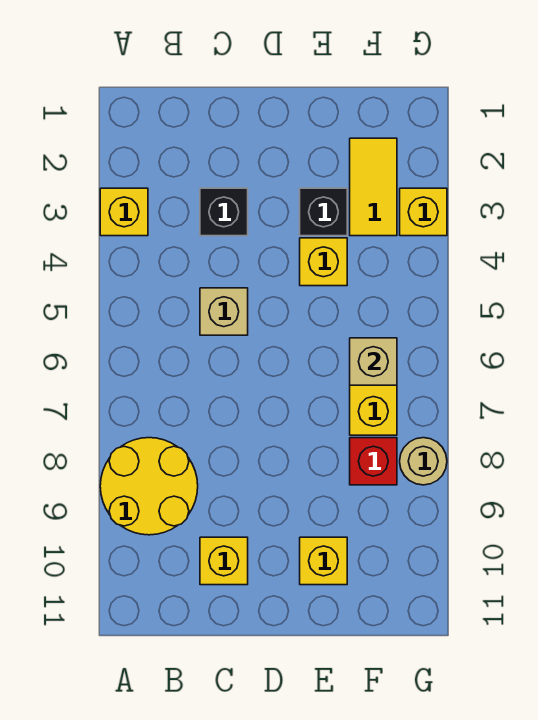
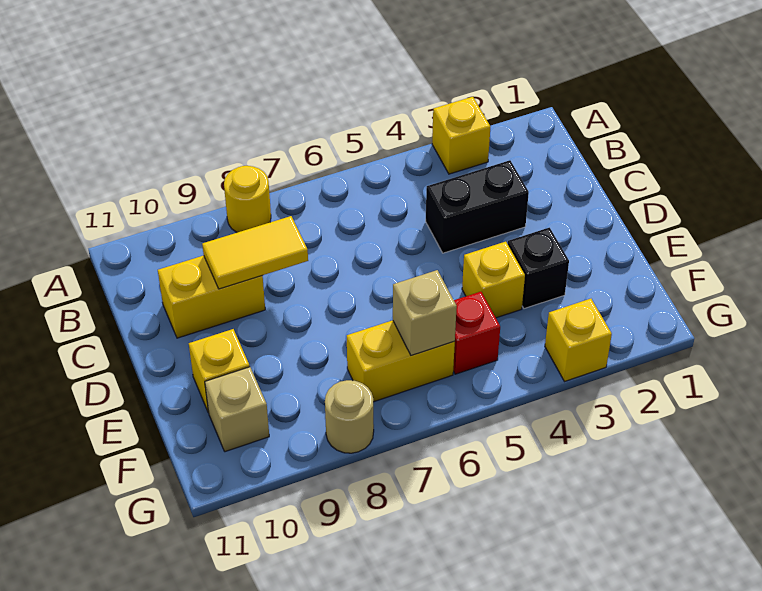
yellow 2x2 round brick [100,438,198,535] -> yellow 1x1 round brick [224,166,271,233]
black 1x1 brick [200,188,248,236] -> black 1x2 brick [426,160,529,253]
tan 1x1 brick [200,288,248,335] -> tan 1x1 brick moved to [205,367,269,452]
yellow 1x1 brick [200,537,248,585] -> yellow 1x2 brick [158,256,265,338]
yellow 1x2 tile [350,138,397,236] -> yellow 1x2 tile moved to [202,216,308,289]
red 1x1 brick [350,438,397,485] -> red 1x1 brick moved to [453,292,500,374]

